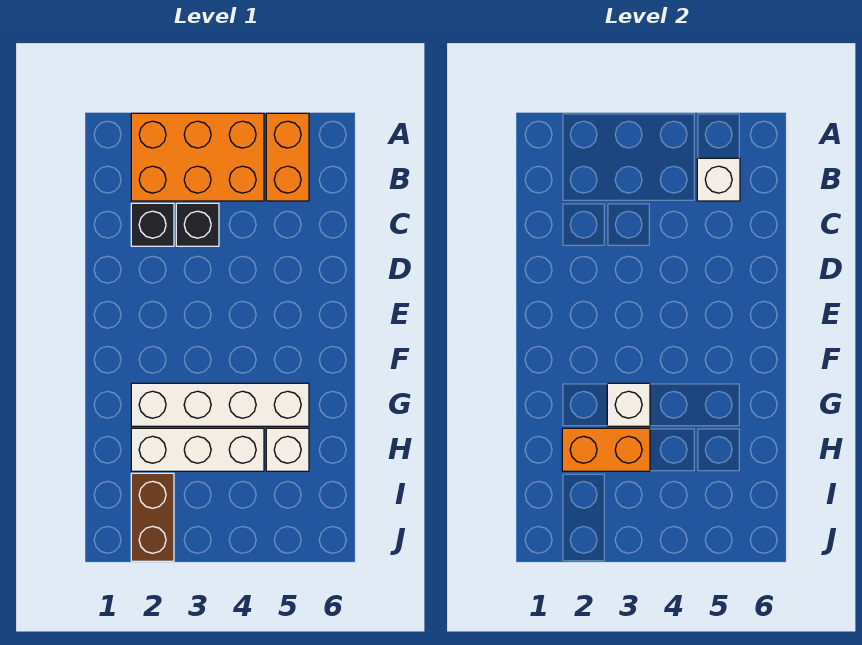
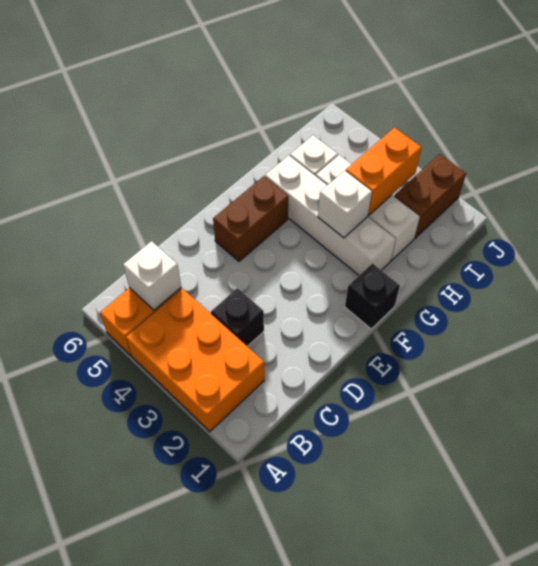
black 1x1 brick [131,203,174,246] -> black 1x1 brick moved to [345,263,400,329]
none -> brown 1x2 brick [213,176,289,261]
orange 1x2 brick [562,428,650,471] -> orange 1x2 brick turned to [346,128,421,215]

